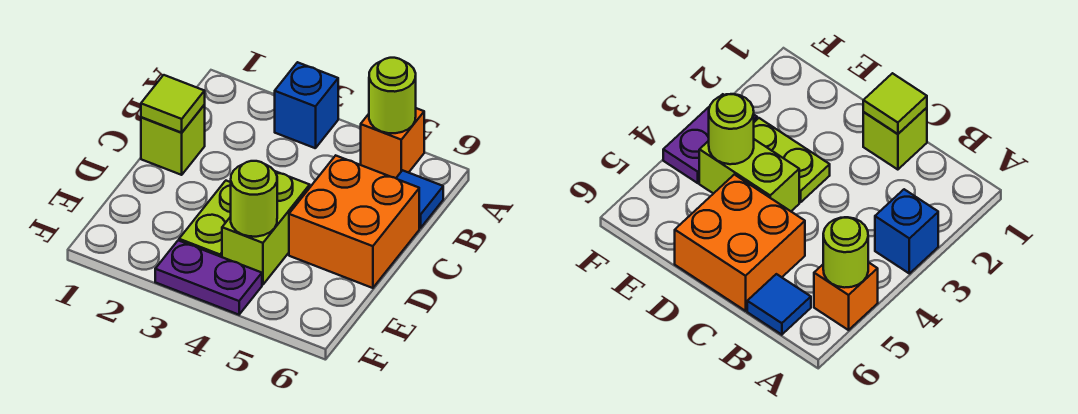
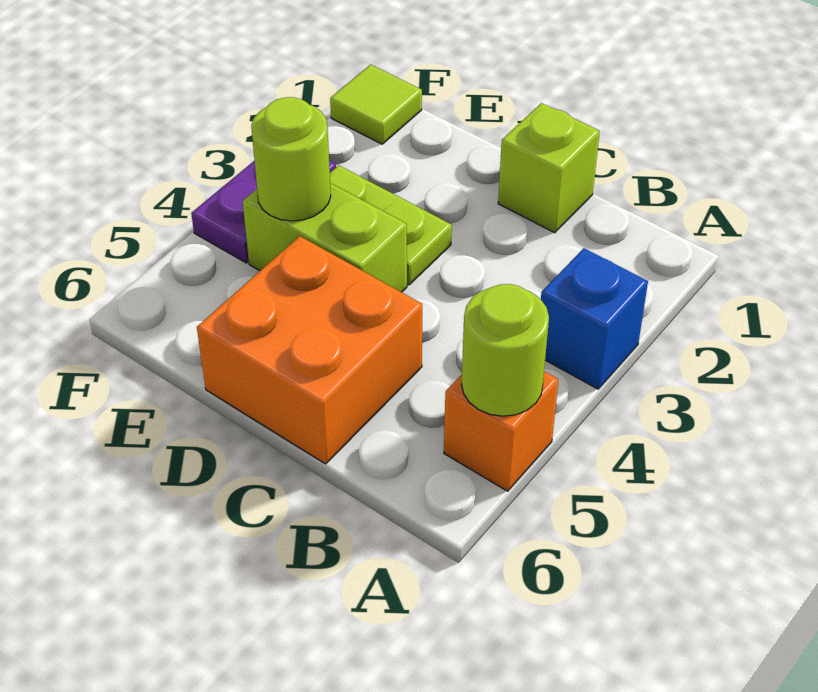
blue 1x1 tile [396,170,443,228] -> none
lime 1x1 tile [141,75,205,133] -> lime 1x1 tile moved to [330,65,422,144]

